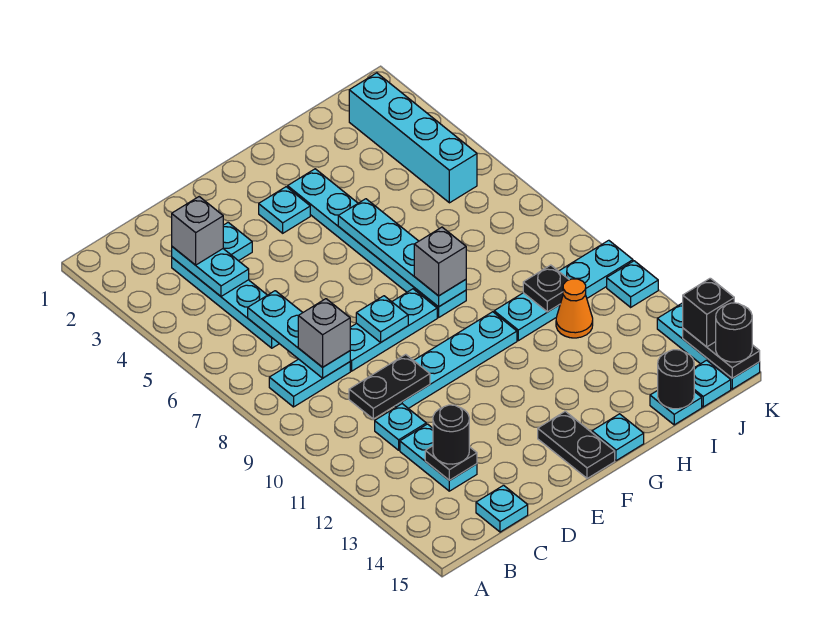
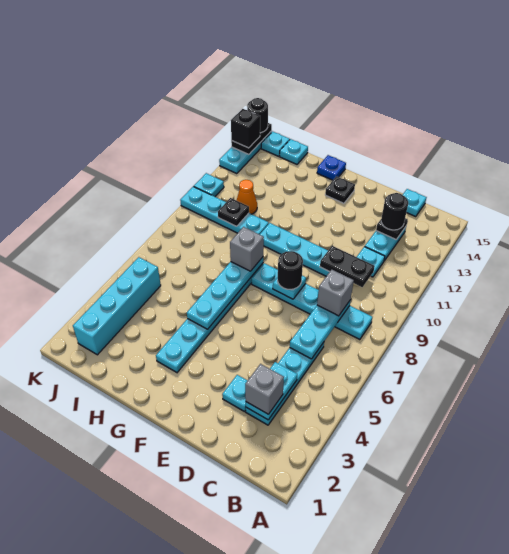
cyan 1x1 plate [259,187,310,233] -> none
black 1x2 plate [538,411,615,478] -> black 1x1 plate [325,176,355,203]
cyan 1x1 plate [592,414,644,461] -> blue 1x1 plate [317,155,346,180]
black 1x1 round brick [658,350,694,409] -> black 1x1 round brick moved to [278,251,303,289]

